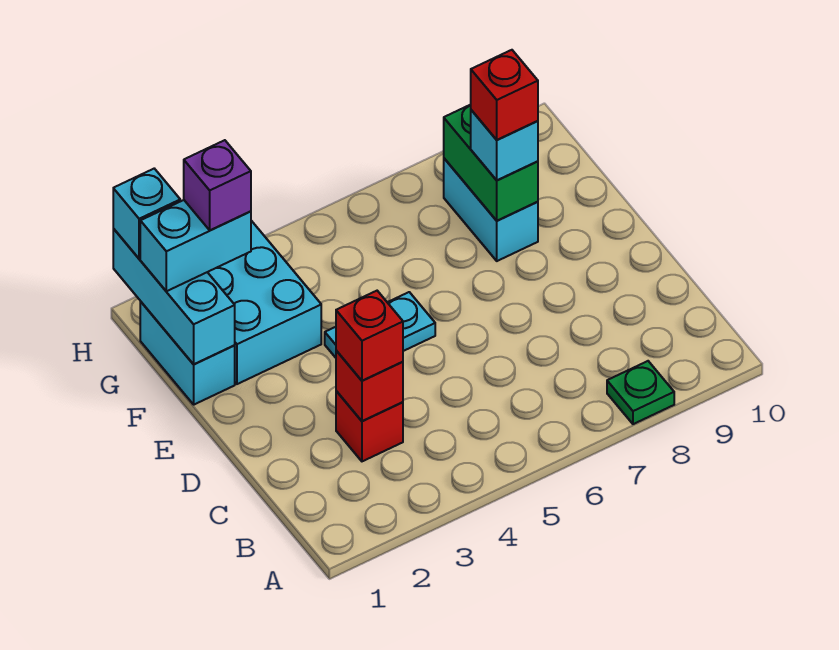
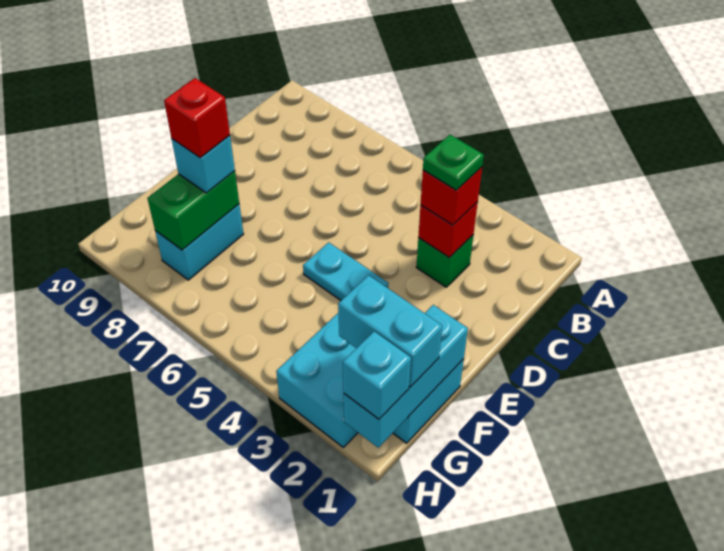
green 1x1 plate [607,361,674,424] -> green 1x1 plate moved to [423,135,484,190]
red 1x1 brick [336,391,403,461] -> green 1x1 brick [416,235,473,287]
purple 1x1 brick [184,140,251,230] -> none

